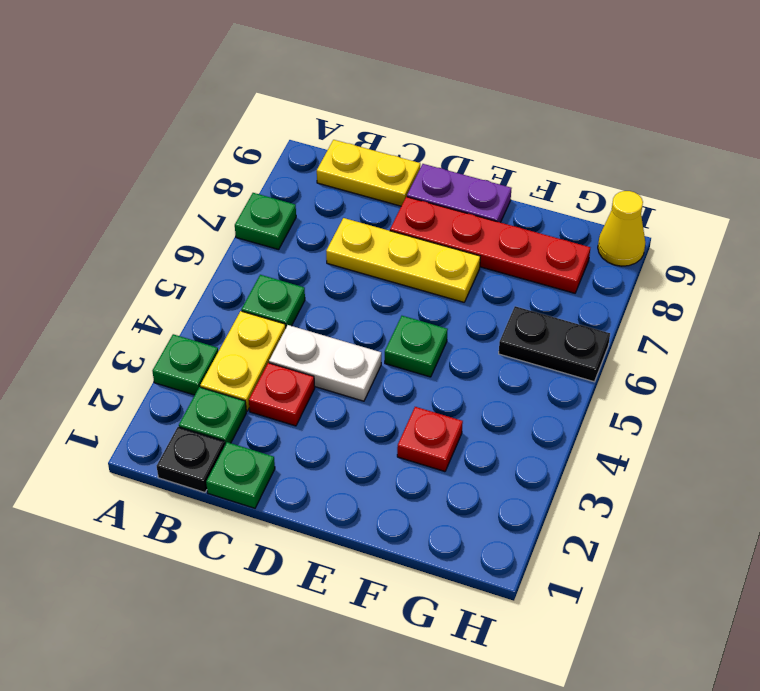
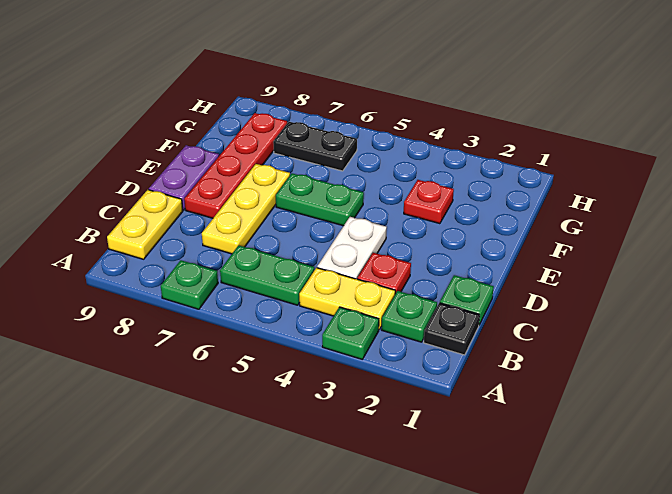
green 1x1 plate [241,275,305,327] -> green 1x2 plate [220,245,314,305]
green 1x1 plate [385,316,448,377] -> green 1x2 plate [276,173,364,226]
black 1x2 plate [499,306,610,382] -> black 1x2 plate turned to [273,122,357,171]
yellow 1x1 cone [598,191,645,266] -> none

